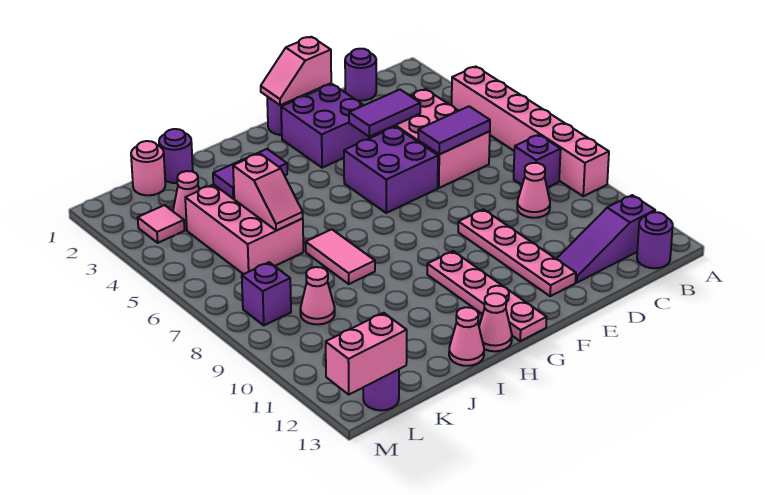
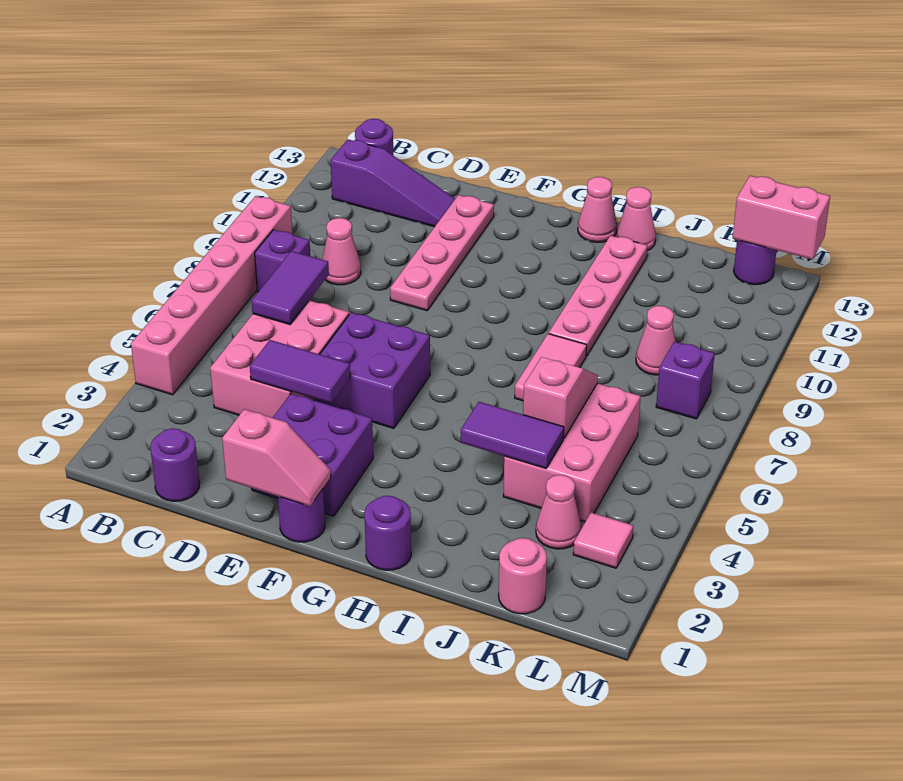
purple 1x2 tile [418,106,490,154] -> purple 1x2 tile turned to [252,251,329,324]
pink 1x4 plate [427,251,547,341] -> pink 1x4 plate moved to [549,235,648,356]
purple 1x1 round brick [159,129,193,183] -> purple 1x1 round brick moved to [364,496,411,570]

